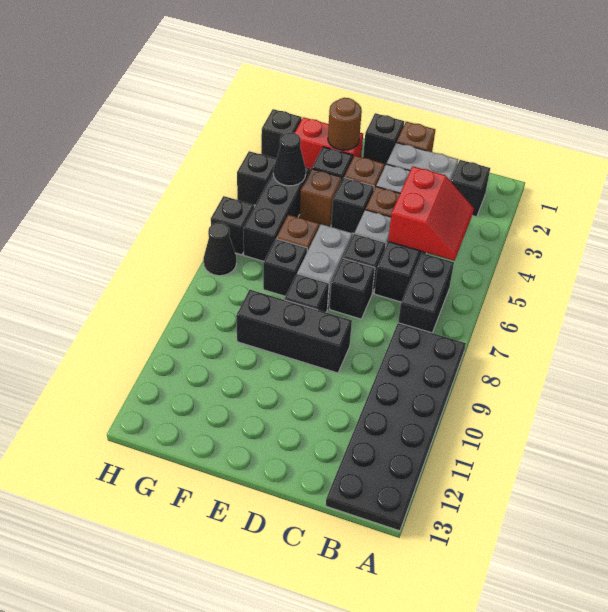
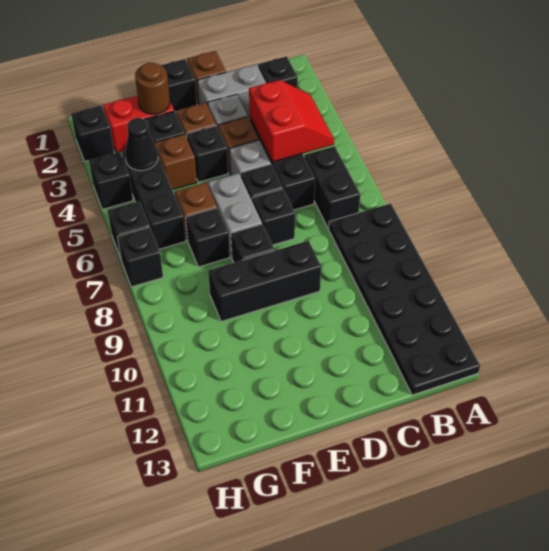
black 1x1 cone [203,223,237,276] -> black 1x1 brick [118,227,163,287]

